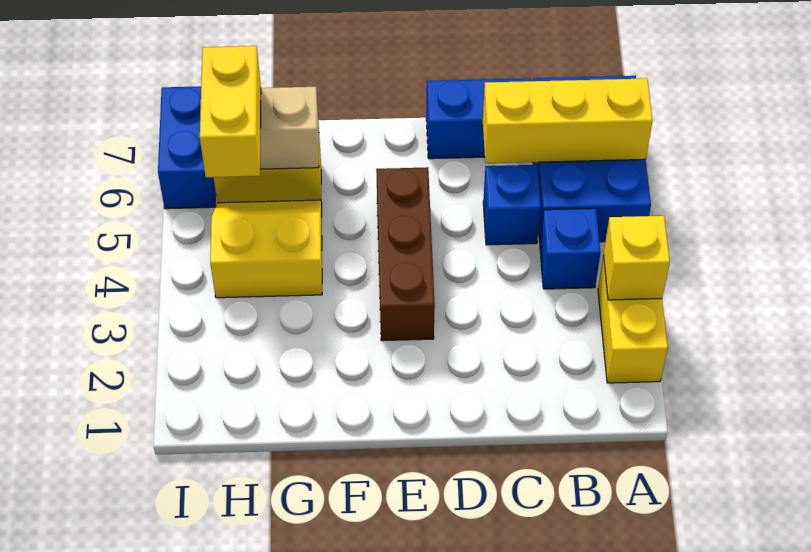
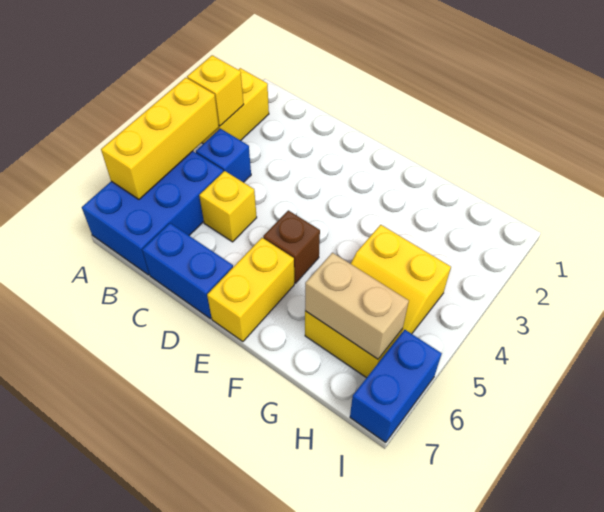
yellow 1x3 brick [483,78,653,163] -> yellow 1x3 brick turned to [101,78,219,199]
blue 1x1 brick [483,165,541,245] -> yellow 1x1 brick [199,171,257,242]
brown 1x3 brick [376,167,435,341] -> brown 1x1 brick [263,210,320,283]
yellow 1x2 brick [200,46,261,177] -> yellow 1x2 brick moved to [207,238,294,342]

